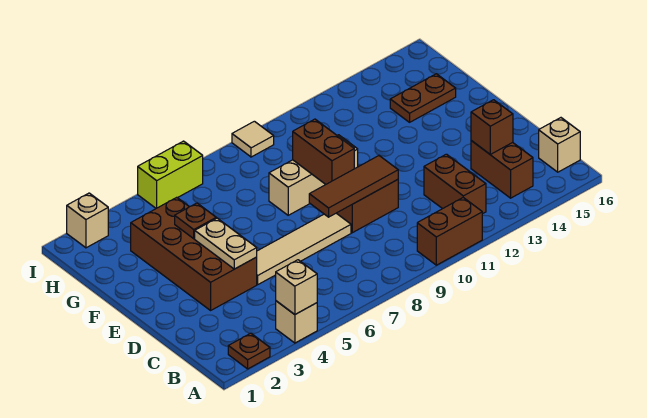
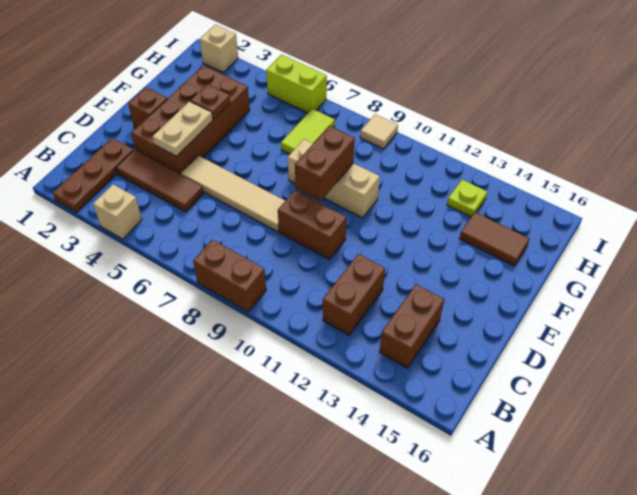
brown 1x1 plate [228,333,270,369] -> brown 1x3 plate [53,138,133,212]
tan 1x1 brick [276,260,317,314] -> none
brown 1x2 brick [417,198,482,265] -> brown 1x2 brick moved to [193,240,266,312]
tan 1x1 brick [539,118,580,172] -> none
brown 1x1 brick [471,100,513,154] -> brown 1x1 brick moved to [128,87,167,128]
brown 1x3 tile [309,156,398,217] -> brown 1x3 tile moved to [116,150,204,212]
none -> lime 1x2 tile [281,109,335,154]
brown 1x2 plate [390,74,456,122] -> brown 1x2 tile [459,212,529,266]
none -> lime 1x1 plate [447,180,487,217]

